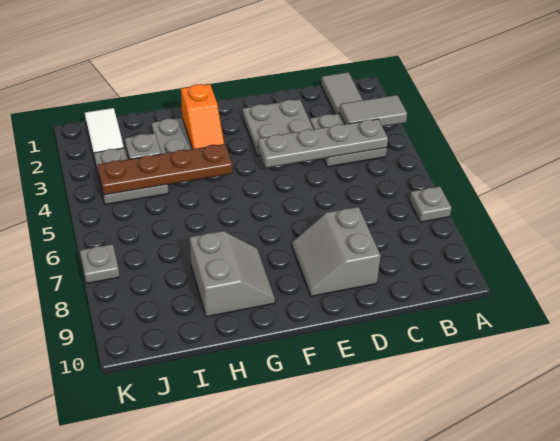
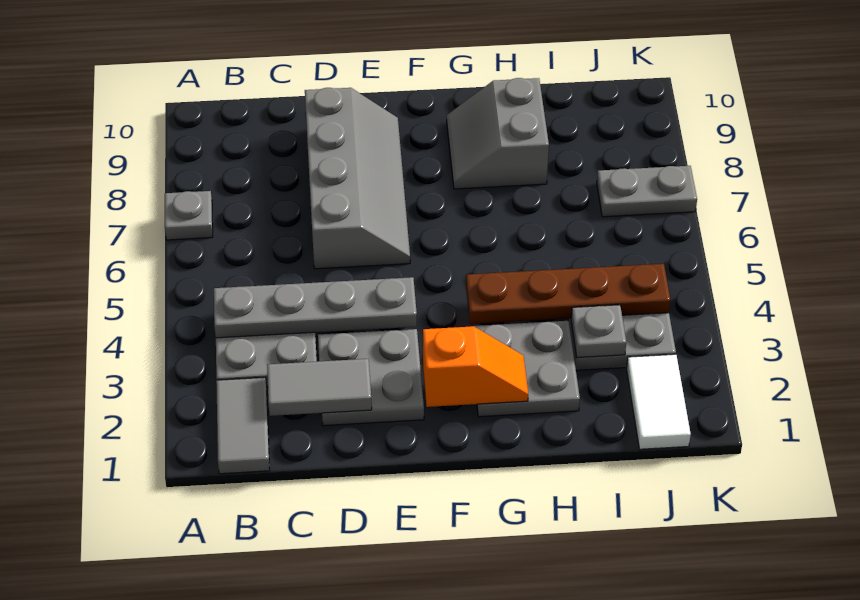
grey 1x2 tile [340,95,407,126] -> grey 1x2 tile moved to [267,359,372,416]
grey 2x2 slope [292,207,381,296] -> grey 2x4 slope [305,88,410,269]
orange 1x2 slope [181,84,224,149] -> orange 1x2 slope turned to [423,326,528,407]
grey 1x1 plate [80,244,119,283] -> grey 1x2 plate [597,166,697,217]

